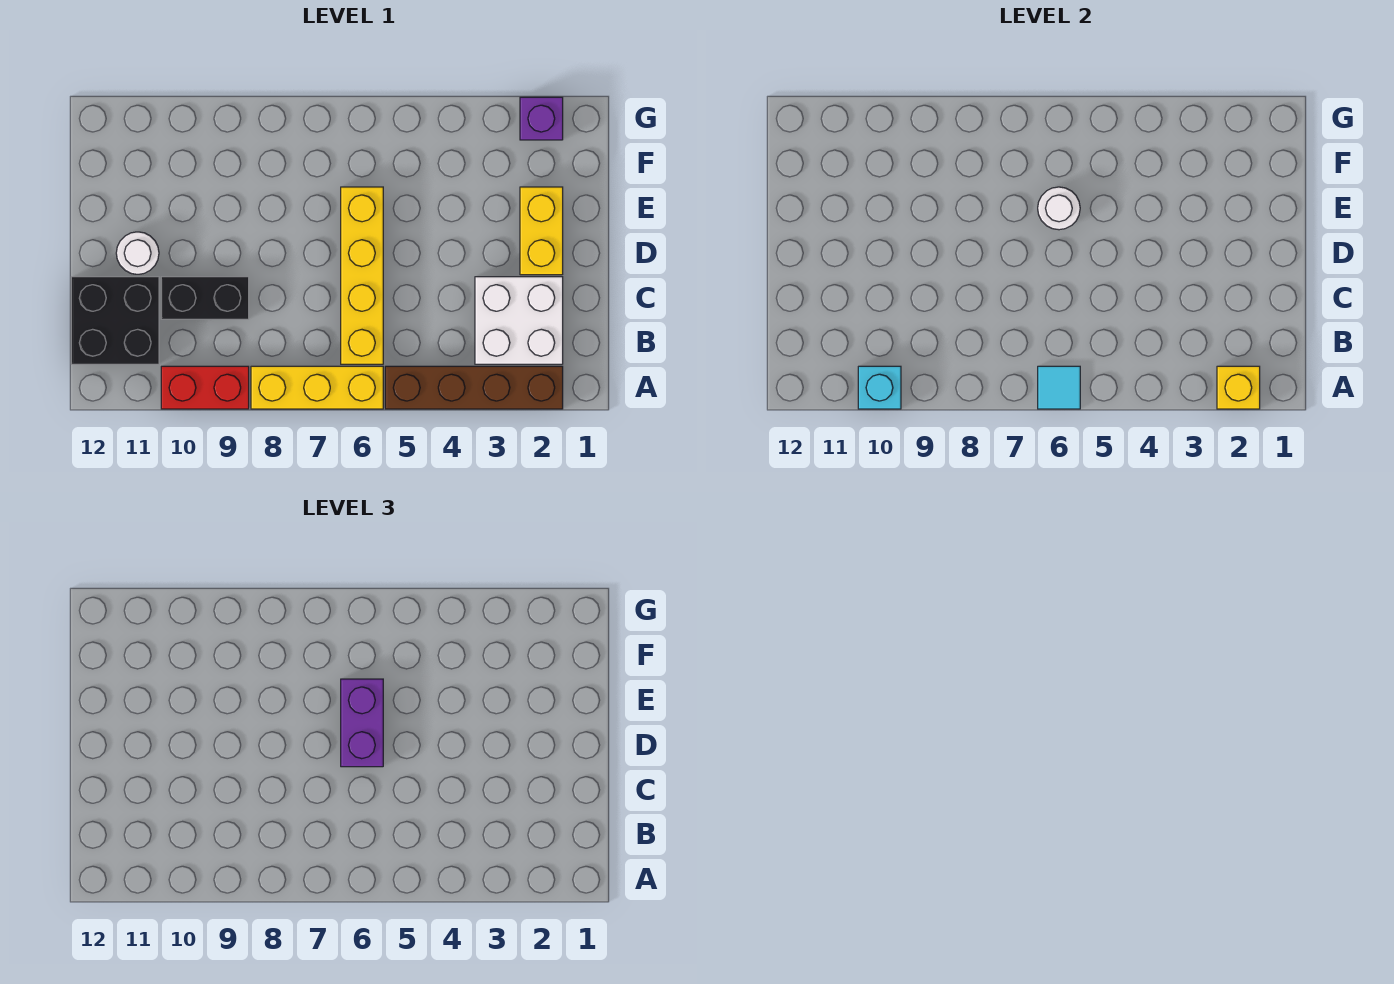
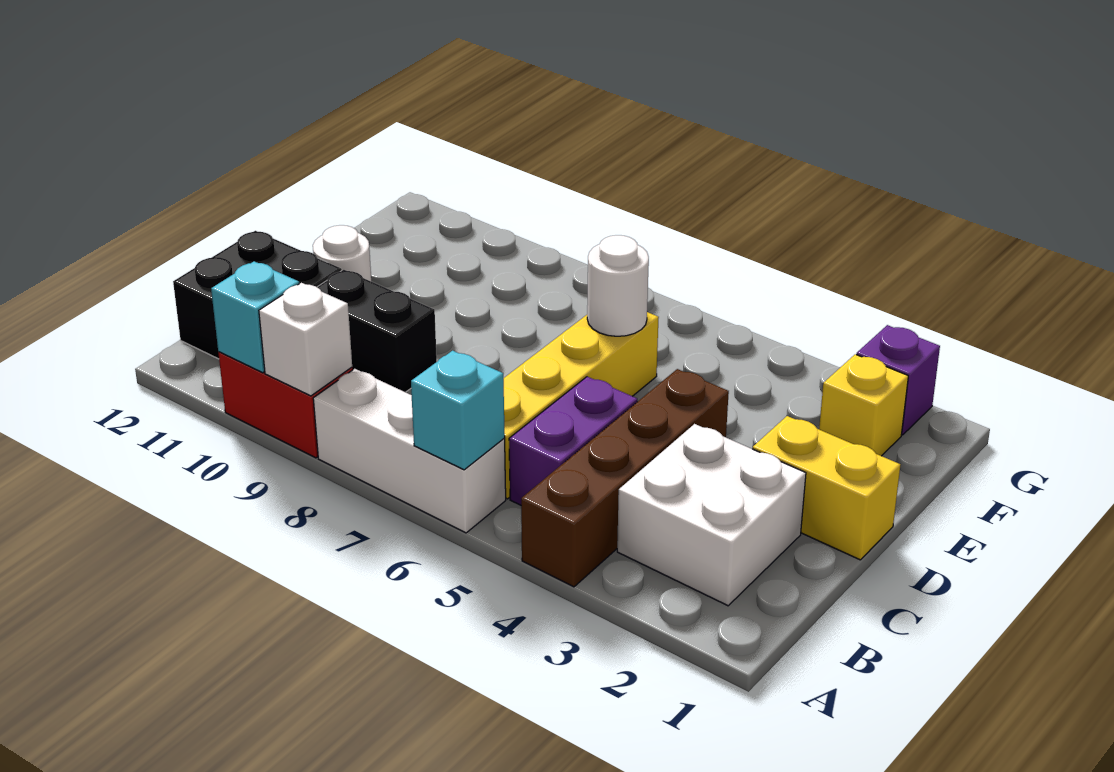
brown 1x4 brick [385,366,563,409] -> brown 1x4 brick turned to [521,369,729,587]
yellow 1x1 brick [1217,366,1260,409] -> yellow 1x1 brick moved to [819,354,908,456]
yellow 1x3 brick [251,366,383,409] -> white 1x3 brick [313,369,506,533]
cyan 1x1 tile [1038,366,1080,409] -> cyan 1x1 brick [411,351,505,470]
none -> white 1x1 brick [259,283,352,396]
yellow 1x2 brick [520,187,563,275] -> yellow 1x2 brick turned to [753,416,900,560]
purple 1x2 brick [341,679,383,767] -> purple 1x2 brick moved to [509,377,637,505]

